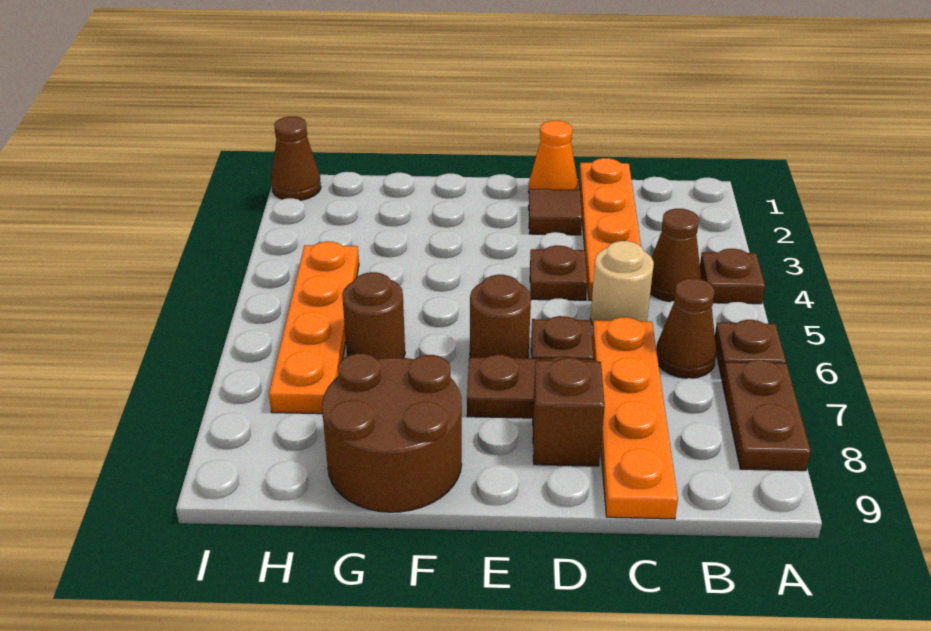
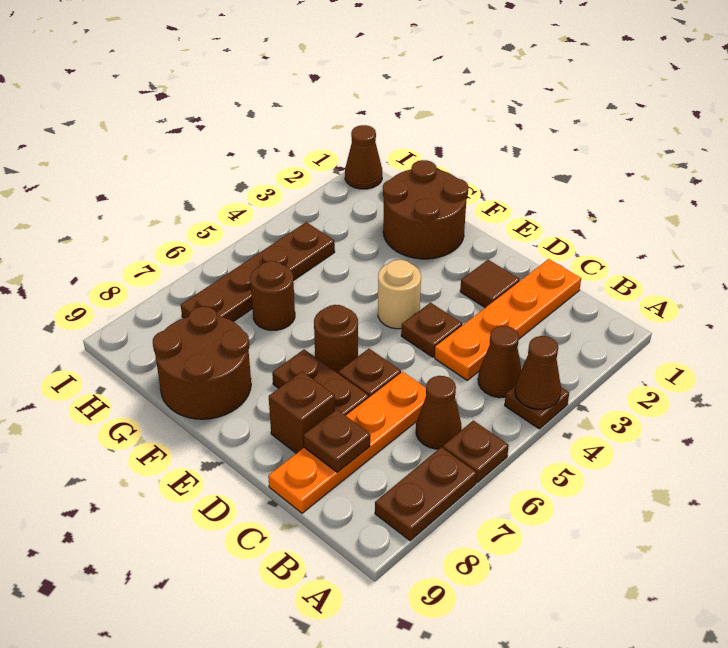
none -> brown 1x1 cone [515,336,561,409]
tan 1x1 round brick [590,241,654,325] -> tan 1x1 round brick moved to [378,260,421,329]
none -> brown 1x1 plate [304,410,370,472]
orange 1x1 cone [529,121,578,190] -> none
none -> brown 2x2 round brick [383,160,468,259]
orange 1x4 plate [269,241,359,414] -> brown 1x4 plate [181,222,335,322]

